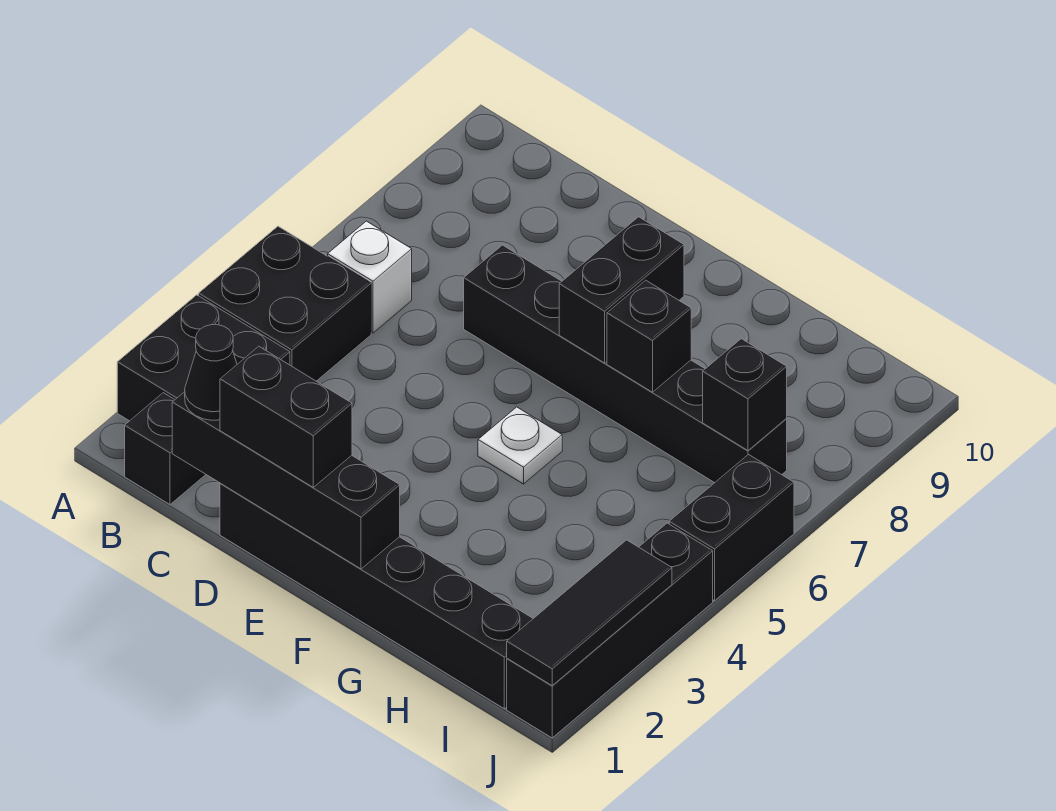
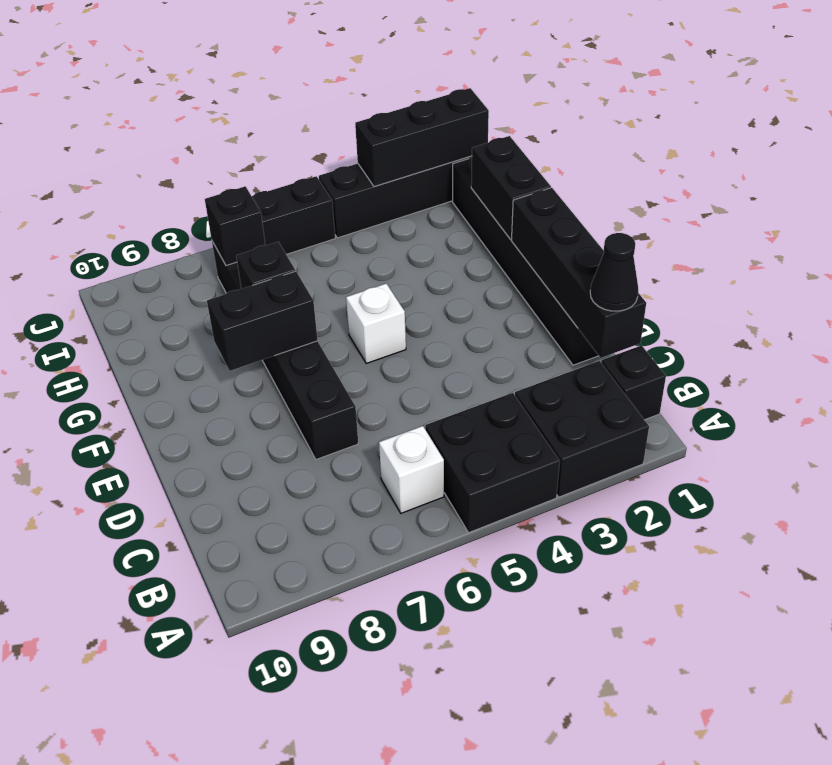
black 1x2 brick [220,346,352,487] -> black 1x2 brick moved to [471,136,551,240]
white 1x1 plate [478,407,562,484] -> white 1x1 brick [346,284,406,363]
black 1x3 tile [507,540,672,685] -> black 1x3 brick [355,88,489,187]

